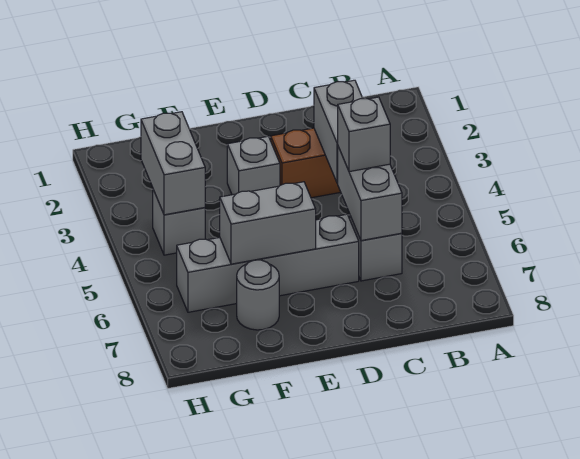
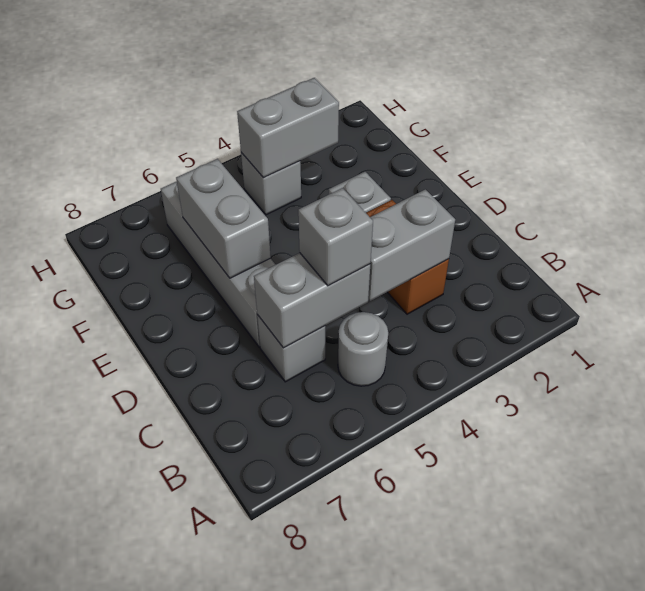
grey 1x1 round brick [237,260,279,330] -> grey 1x1 round brick moved to [338,312,388,386]

